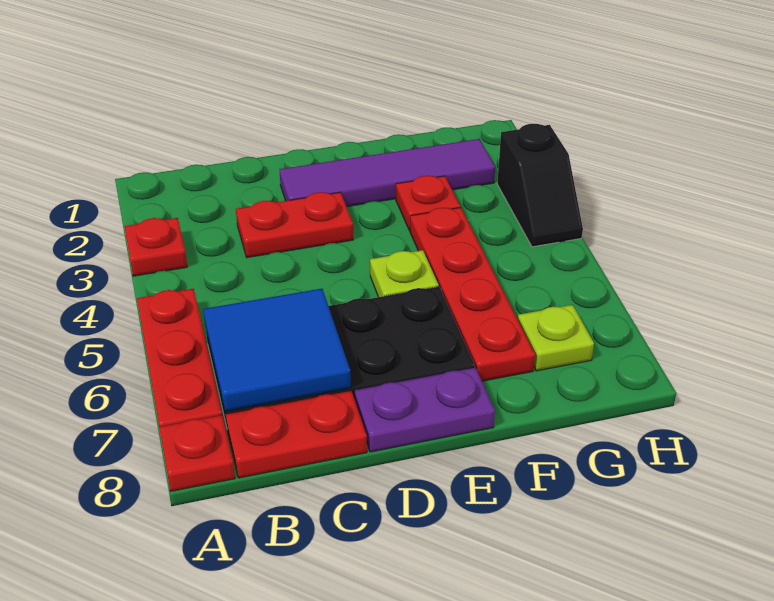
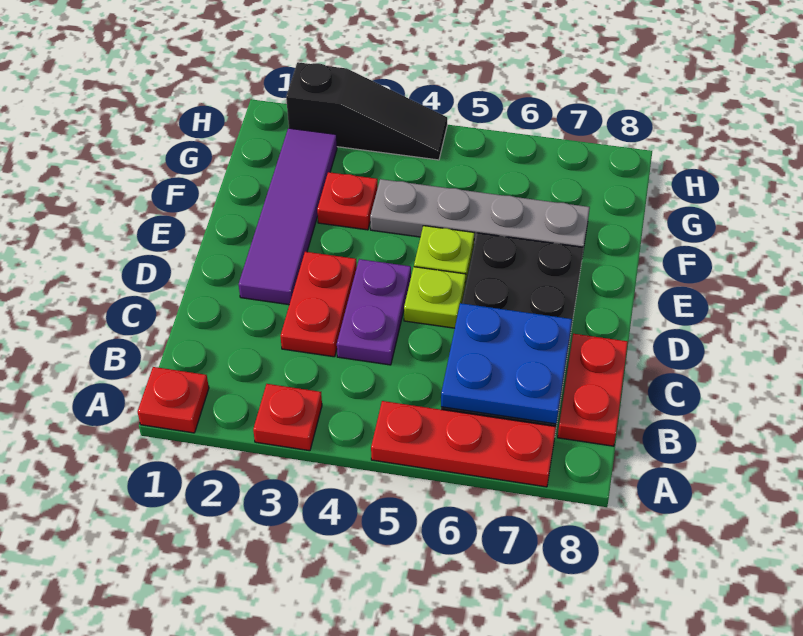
red 1x1 plate [159,415,235,491] -> red 1x1 plate moved to [138,367,209,433]
blue 2x2 tile [203,289,351,411] -> blue 2x2 plate [441,303,572,424]
purple 1x2 plate [355,368,495,452] -> purple 1x2 plate moved to [337,259,411,365]
red 1x4 plate [410,207,535,381] -> grey 1x4 plate [370,179,590,250]
lime 1x1 plate [518,305,594,371] -> lime 1x1 plate moved to [404,267,466,328]
black 1x2 slope [497,124,583,247] -> black 1x3 slope [286,62,447,160]

